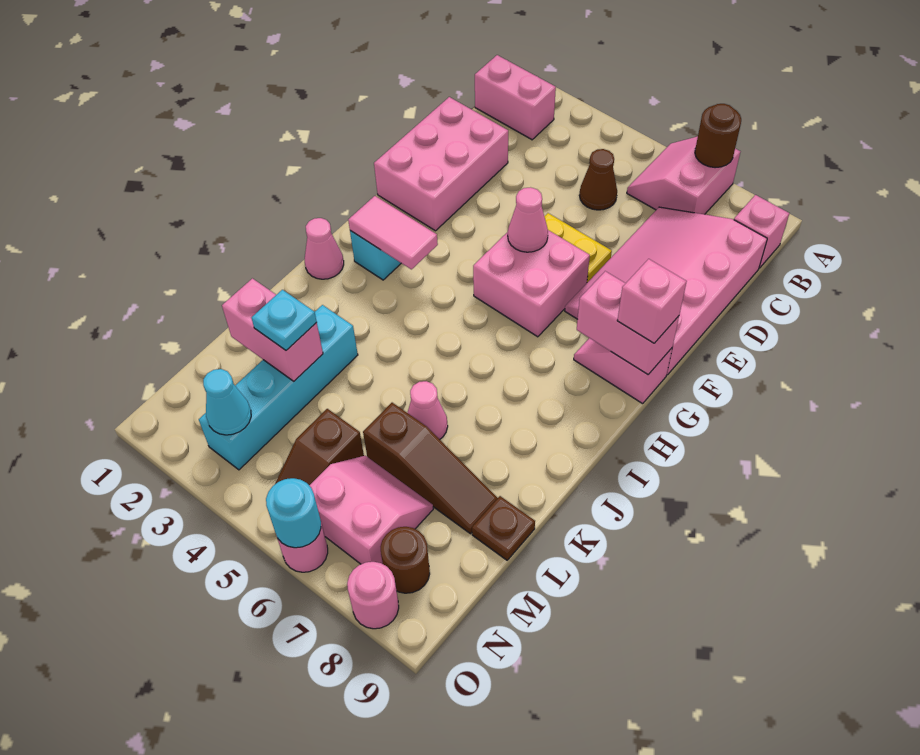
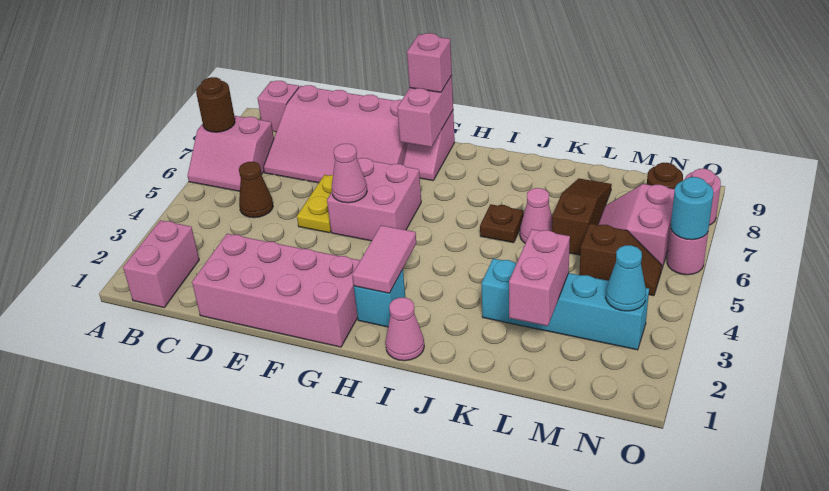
pink 2x3 brick [374,97,508,231] -> pink 2x4 brick [192,234,360,347]
cyan 1x1 plate [251,290,317,350] -> none
brown 1x1 plate [472,496,535,560] -> brown 1x1 plate moved to [480,204,524,243]

